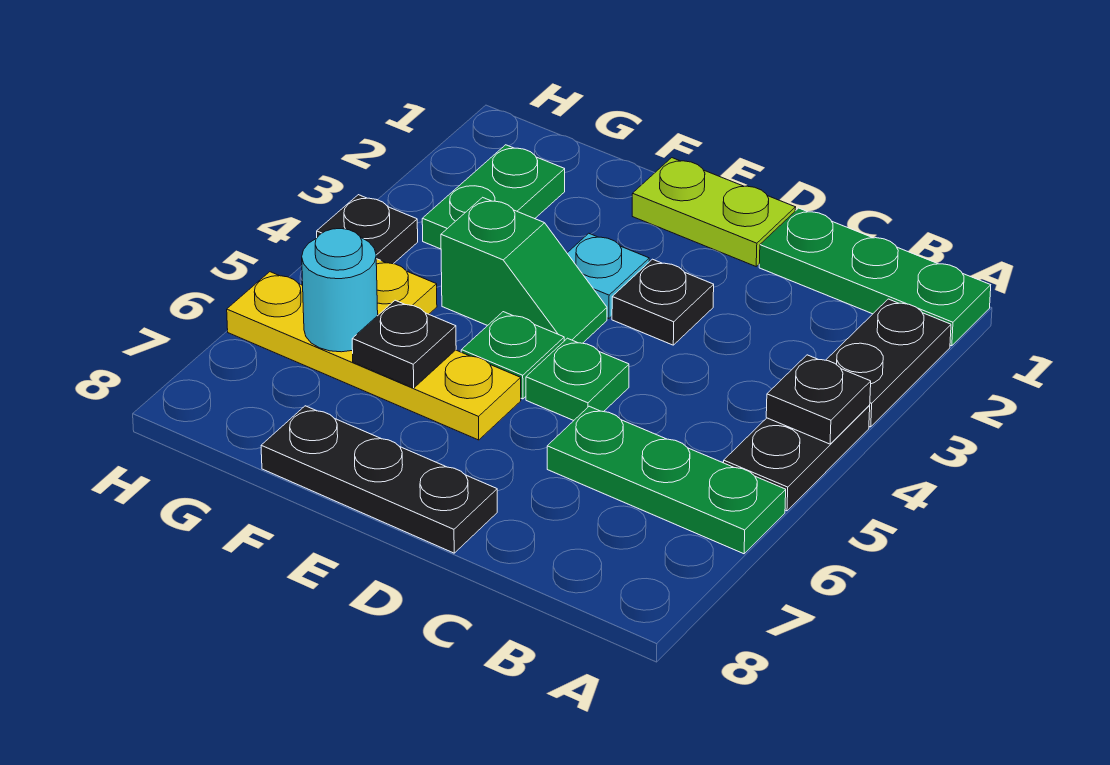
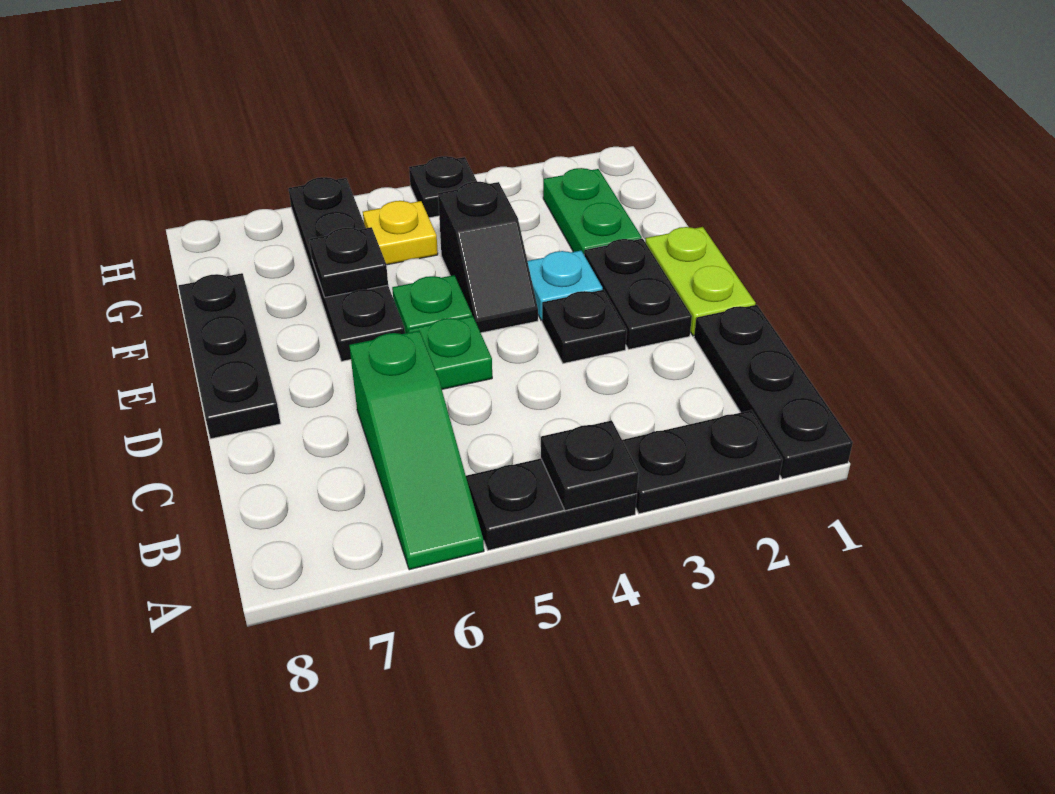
green 1x3 plate [759,208,991,346] -> black 1x3 plate [694,305,853,479]
green 1x3 plate [547,406,786,554] -> green 1x3 slope [349,331,484,570]
none -> black 1x2 plate [584,239,692,349]
green 1x2 slope [441,197,607,343] -> black 1x2 slope [438,182,538,333]
yellow 1x4 plate [227,272,521,440] -> black 1x4 plate [289,177,405,361]
green 1x2 plate [422,145,565,249] -> green 1x2 plate turned to [543,168,642,254]
cyan 1x1 round brick [302,229,378,352] -> none

